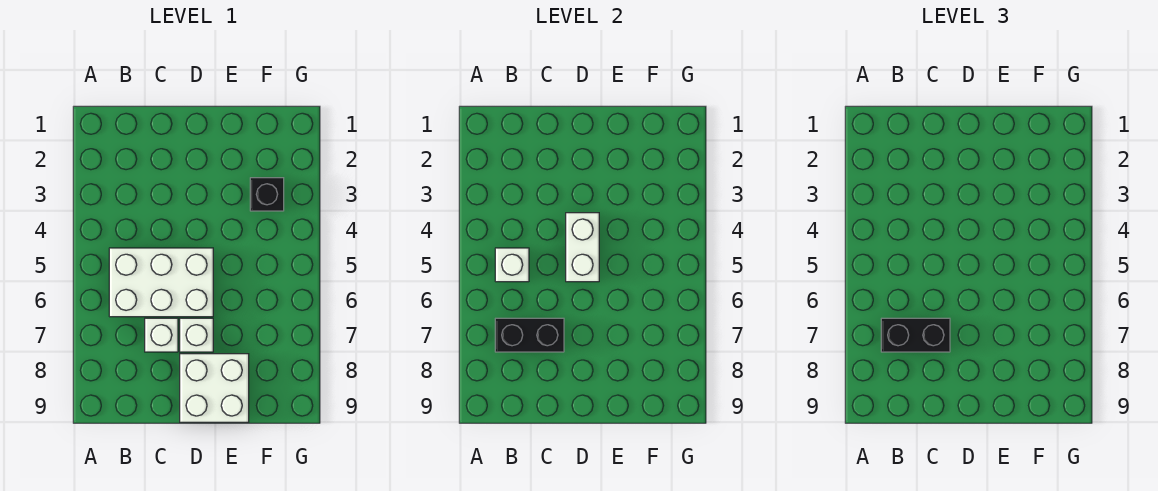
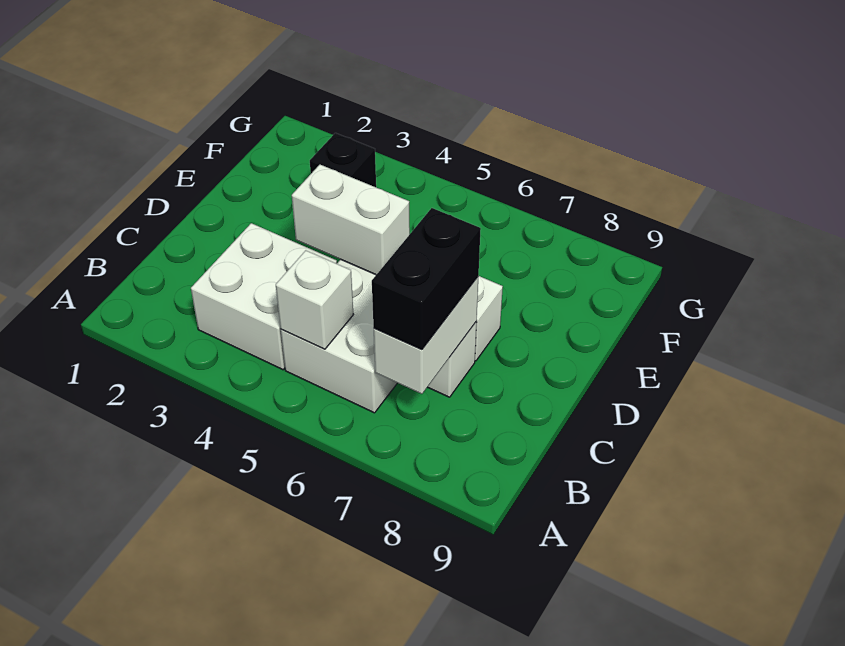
black 1x2 brick [495,318,564,352] -> white 1x2 brick [374,277,478,394]
white 2x2 brick [180,354,249,422] -> white 2x2 brick moved to [191,223,337,370]

